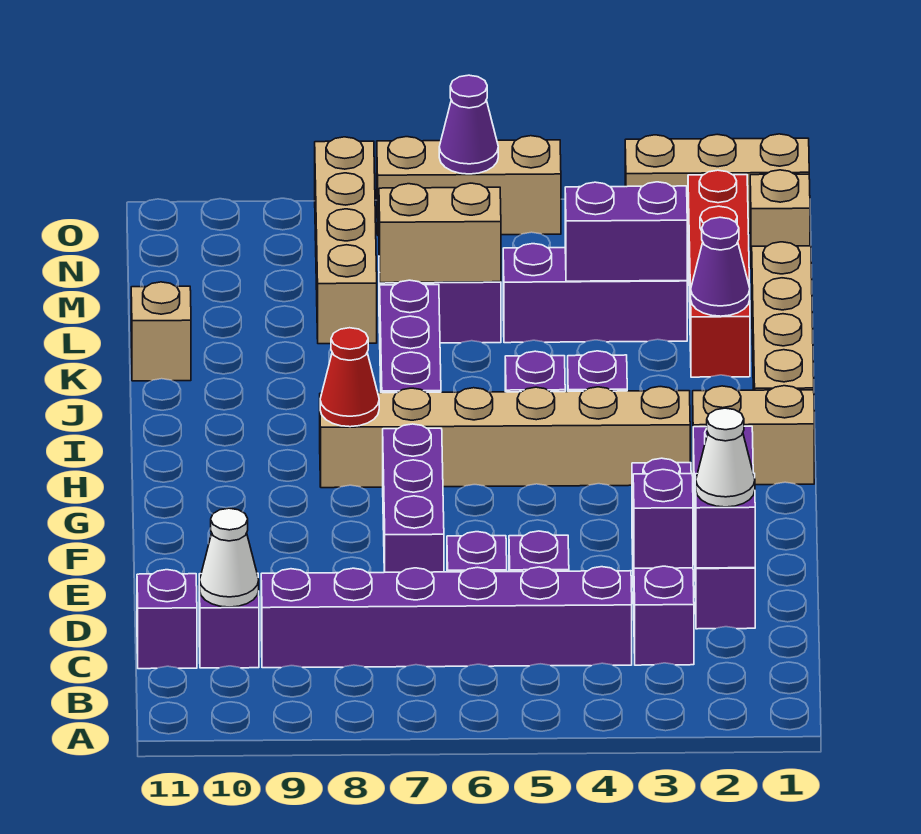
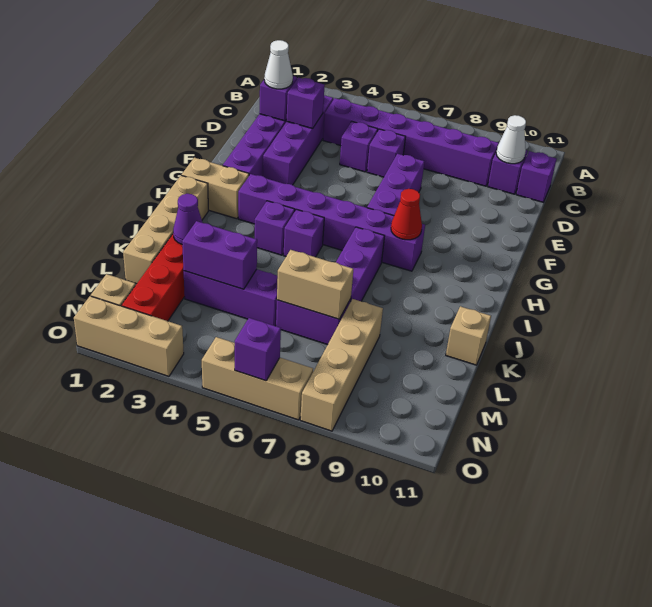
tan 1x6 brick [320,387,690,488] -> purple 1x6 brick [238,174,425,271]
purple 1x1 cone [439,75,498,174] -> purple 1x1 brick [235,318,281,381]

